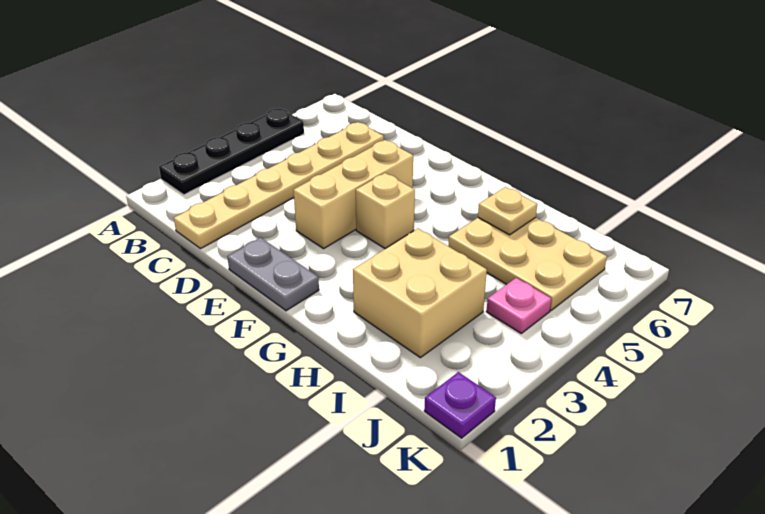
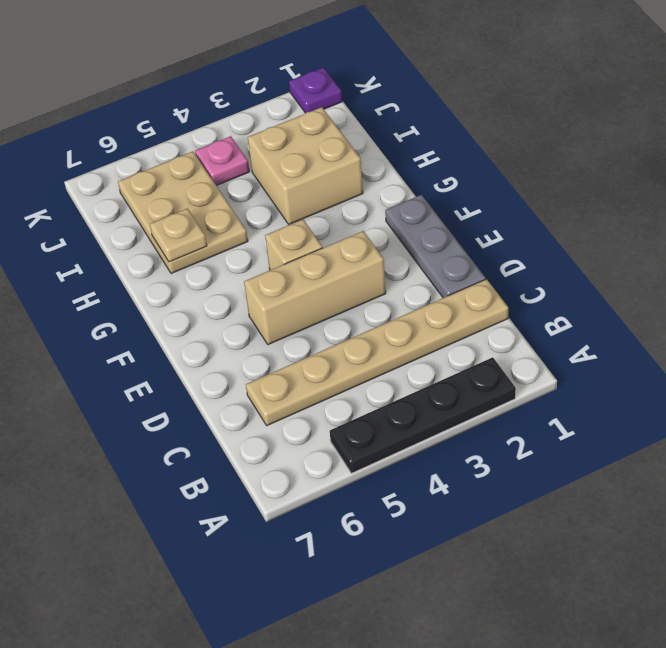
grey 1x2 plate [227,238,319,311] -> grey 1x3 plate [385,195,486,298]

